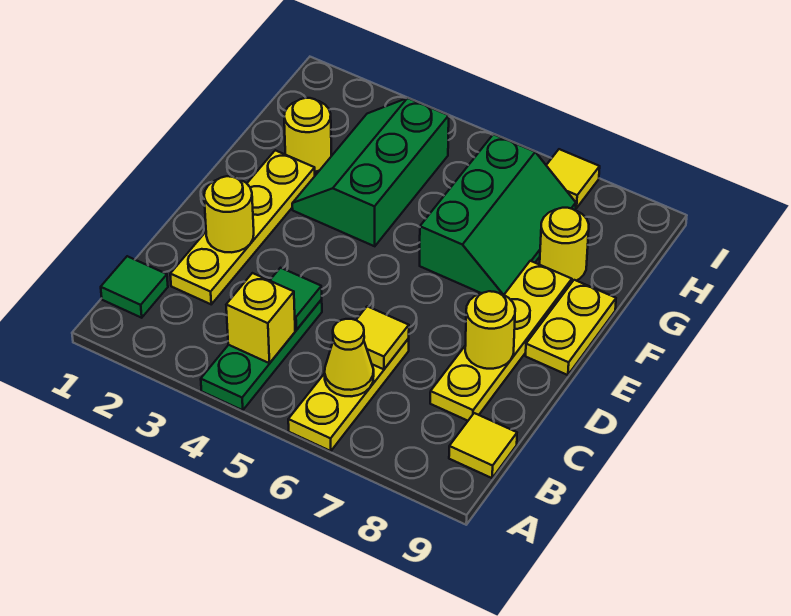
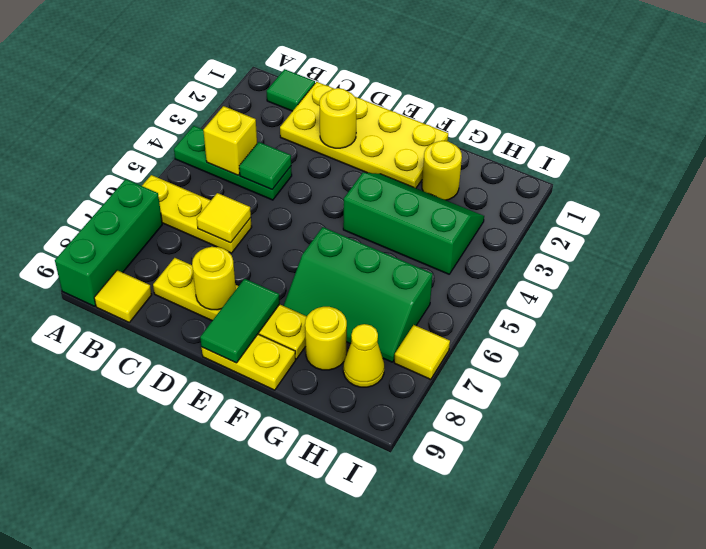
none -> green 1x3 brick [55,179,162,306]
yellow 1x1 cone [325,319,374,396] -> yellow 1x1 cone moved to [343,324,384,387]
yellow 1x4 plate [170,150,315,304] -> yellow 2x4 plate [280,82,448,188]
none -> green 1x2 tile [200,279,280,363]

